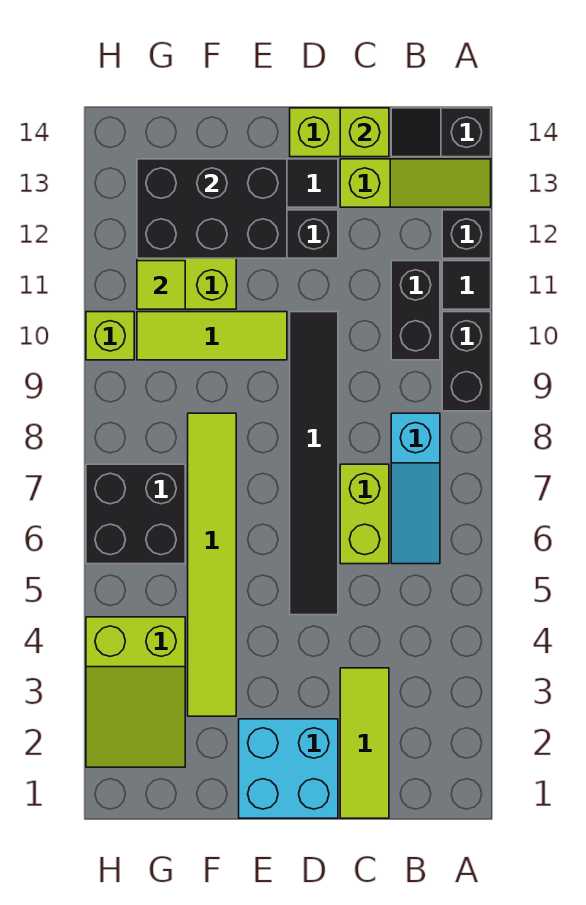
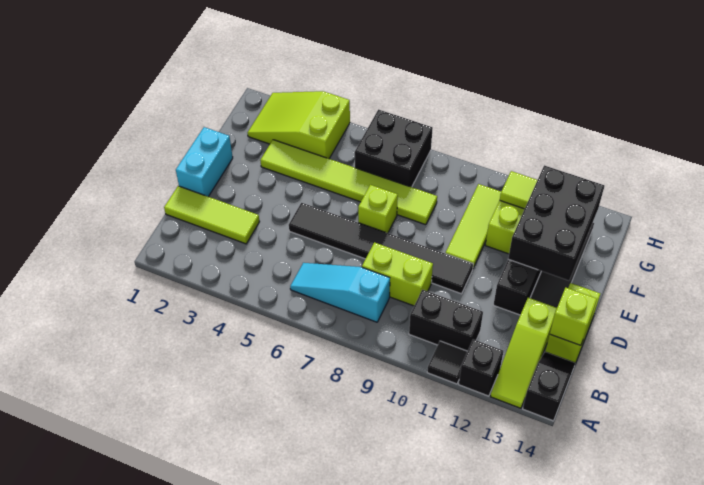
black 1x2 brick [442,312,491,411] -> none
lime 1x2 brick [340,464,389,564] -> lime 1x2 brick moved to [362,242,433,306]
cyan 2x2 brick [239,719,338,818] -> cyan 1x2 brick [176,127,233,197]
lime 1x1 brick [86,312,134,360] -> lime 1x1 brick moved to [358,185,398,233]

